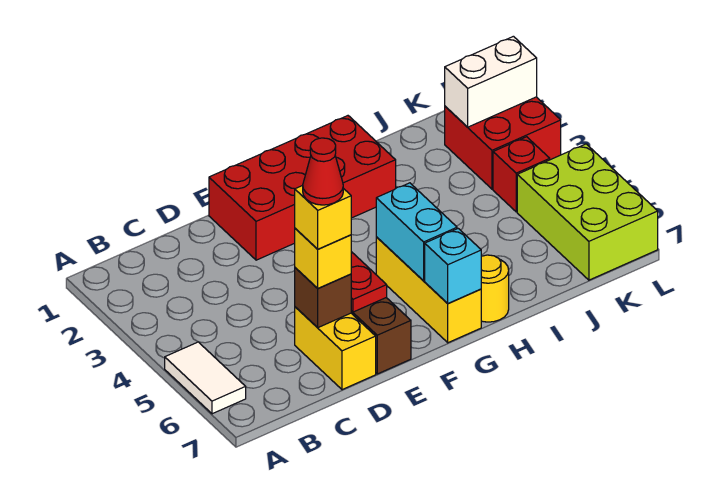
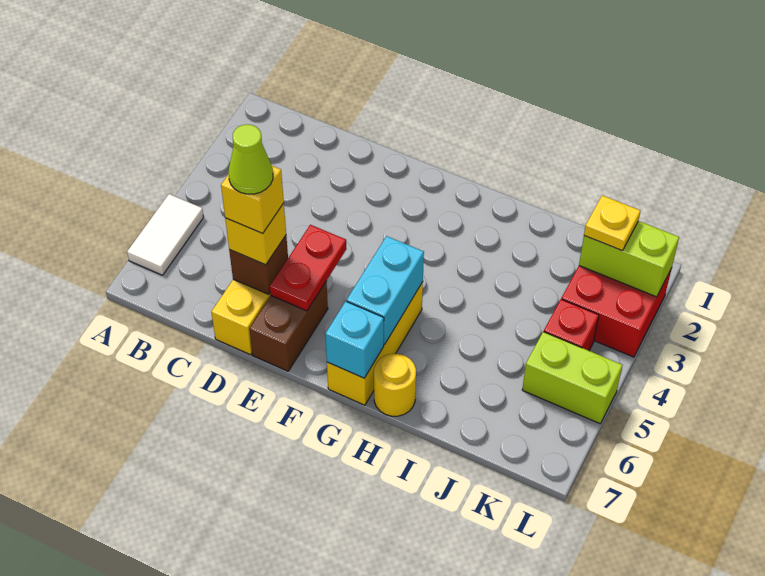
red 1x1 cone [303,138,343,205] -> lime 1x1 cone [228,124,273,194]
red 2x4 brick [209,116,396,260] -> none
white 1x2 brick [445,36,537,127] -> lime 1x2 brick [579,221,679,297]
none -> yellow 1x1 plate [584,195,640,251]
lime 2x3 brick [517,144,658,280] -> lime 1x2 brick [522,332,622,424]

